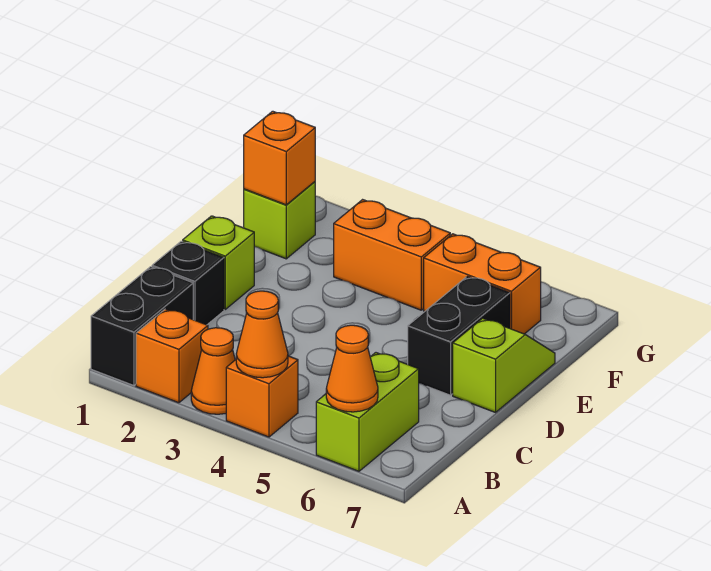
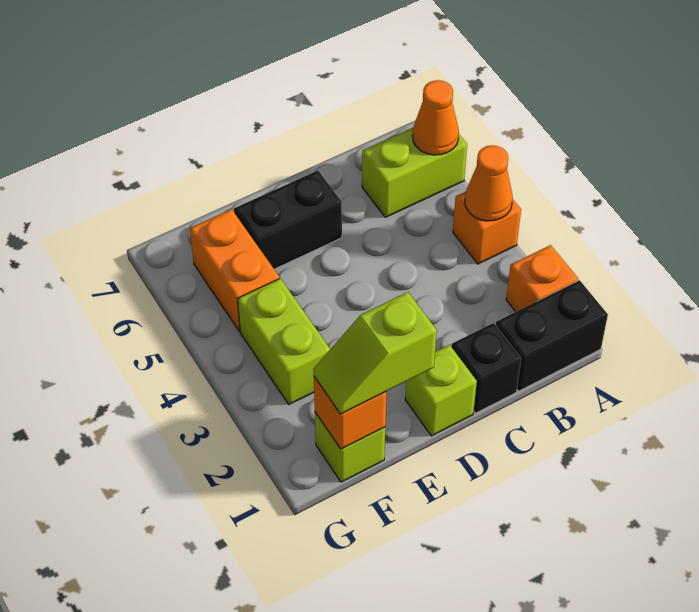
orange 1x1 cone [191,328,235,414] -> none
lime 1x2 slope [453,318,555,412] -> lime 1x2 slope moved to [313,292,437,414]
orange 1x2 brick [334,200,450,310] -> lime 1x2 brick [238,278,330,404]

